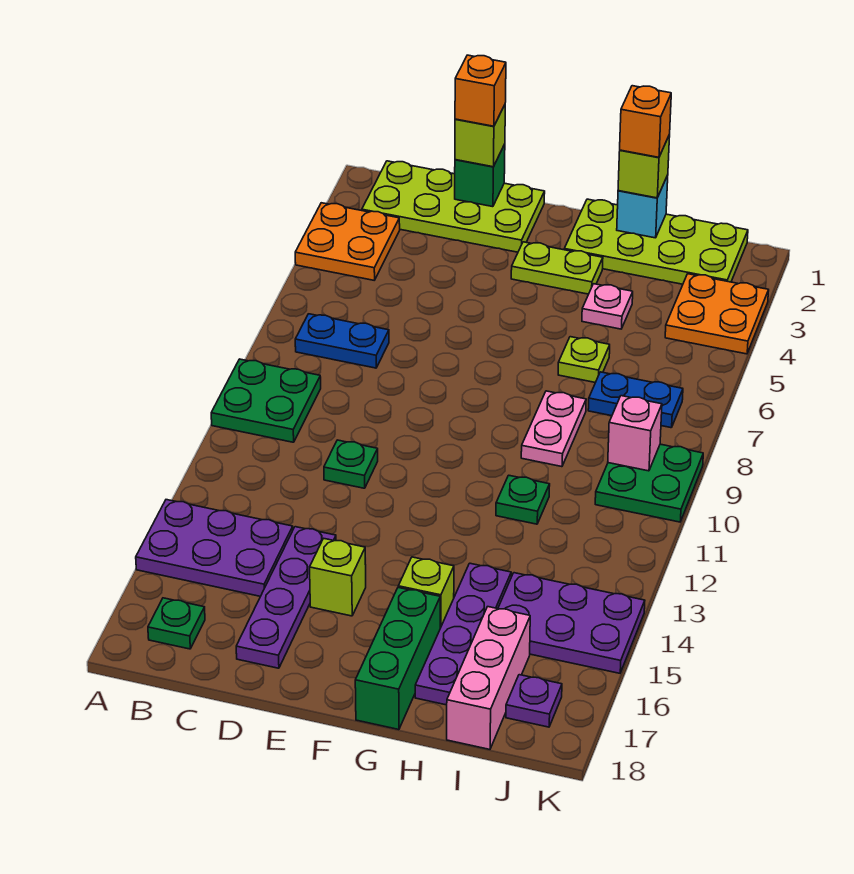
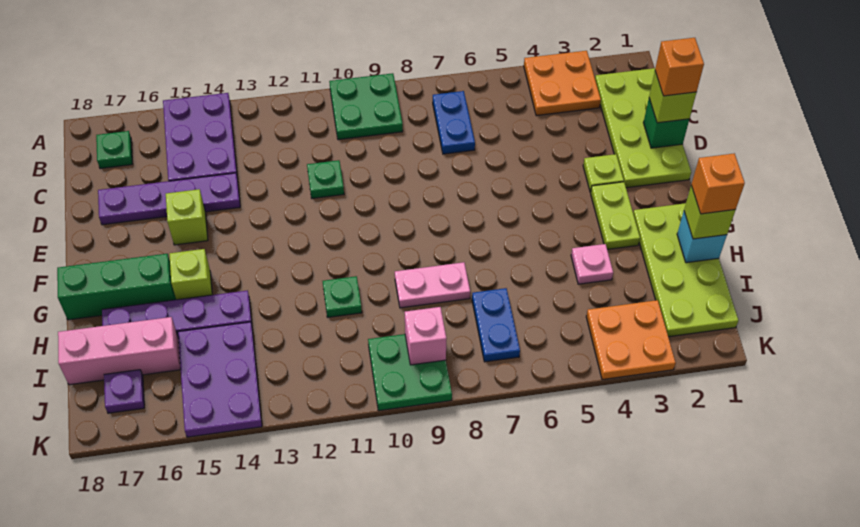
lime 1x1 plate [558,337,610,383] -> lime 1x1 plate moved to [583,154,624,192]

